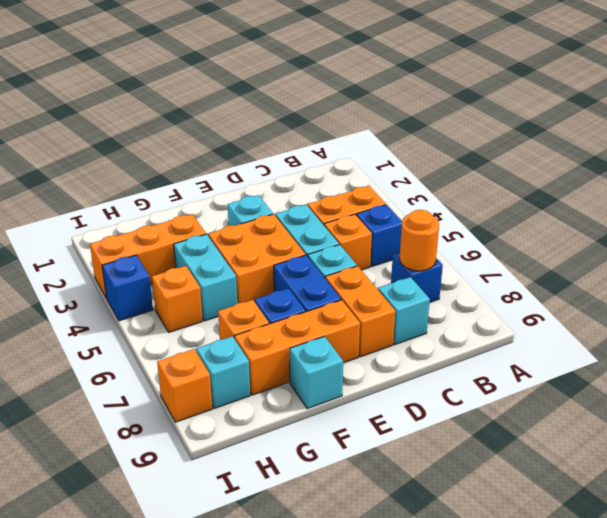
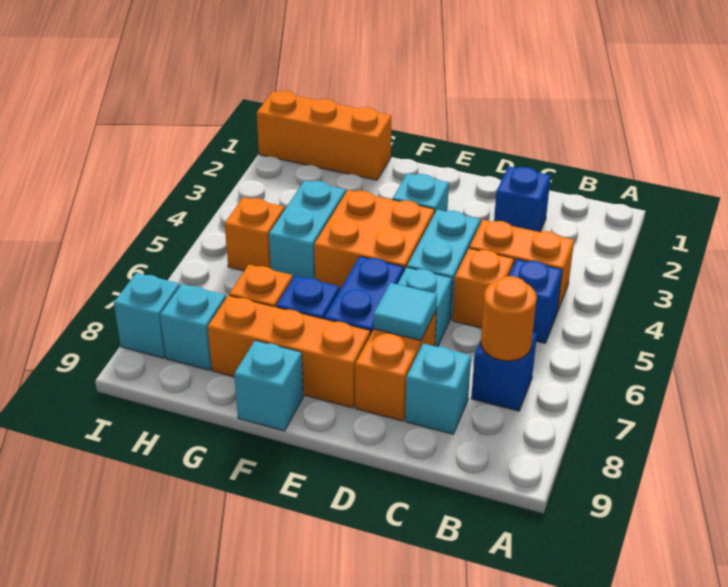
none -> cyan 1x1 tile [373,283,437,341]
orange 1x3 brick [90,214,206,298] -> orange 1x3 brick moved to [257,91,392,180]
blue 1x1 brick [102,255,153,321] -> blue 1x1 brick moved to [494,166,551,232]
orange 1x1 brick [157,349,212,422] -> cyan 1x1 brick [114,273,180,358]

